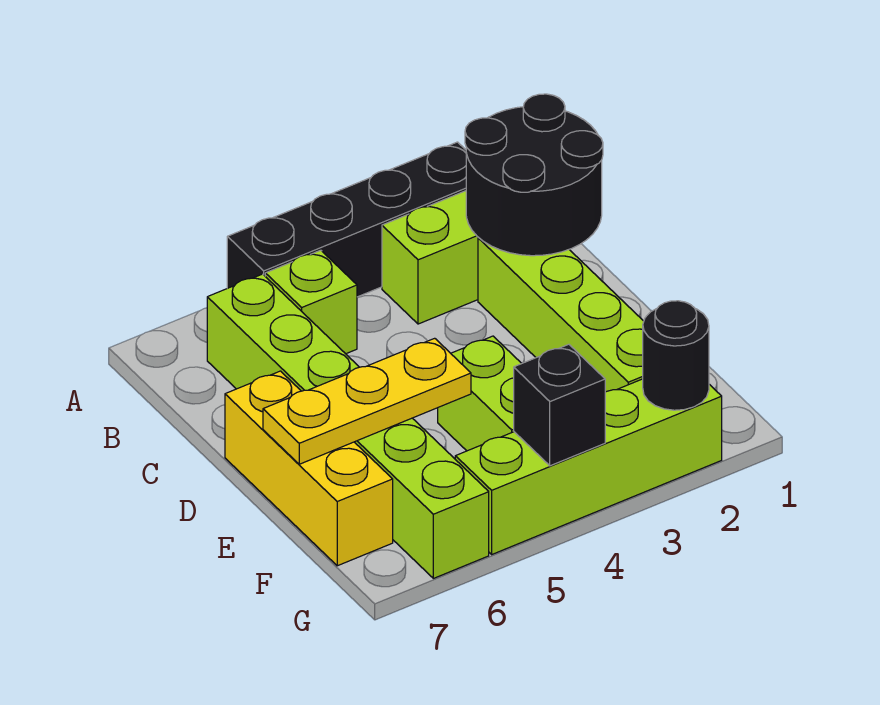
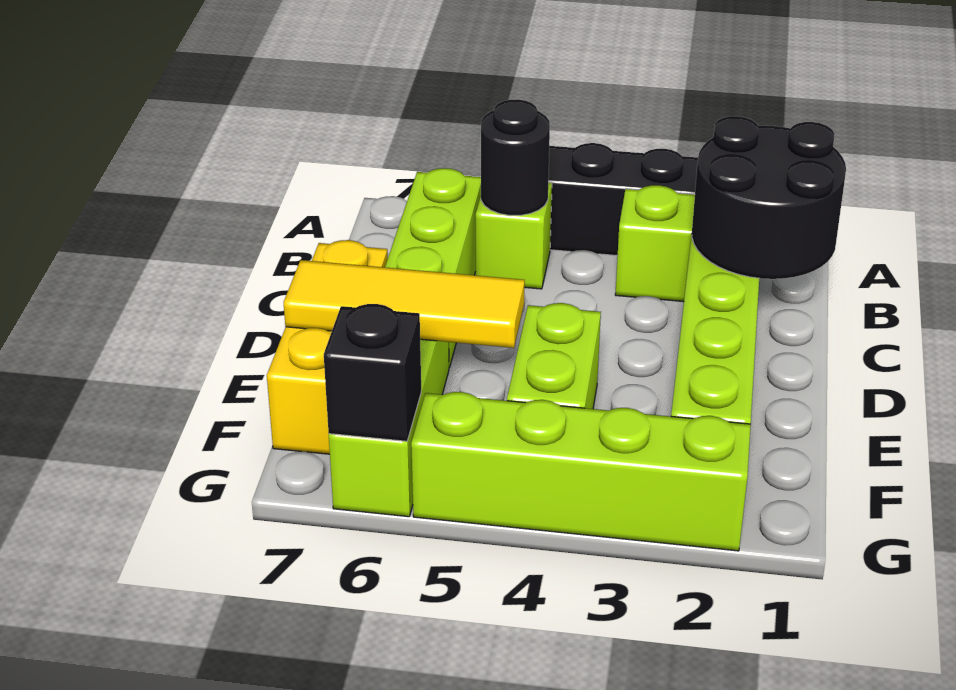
yellow 1x3 plate [263,338,471,464] -> yellow 1x3 tile [284,260,525,348]
black 1x1 round brick [643,301,709,410] -> black 1x1 round brick moved to [481,99,550,216]
black 1x1 brick [514,344,605,466] -> black 1x1 brick moved to [324,304,421,441]

